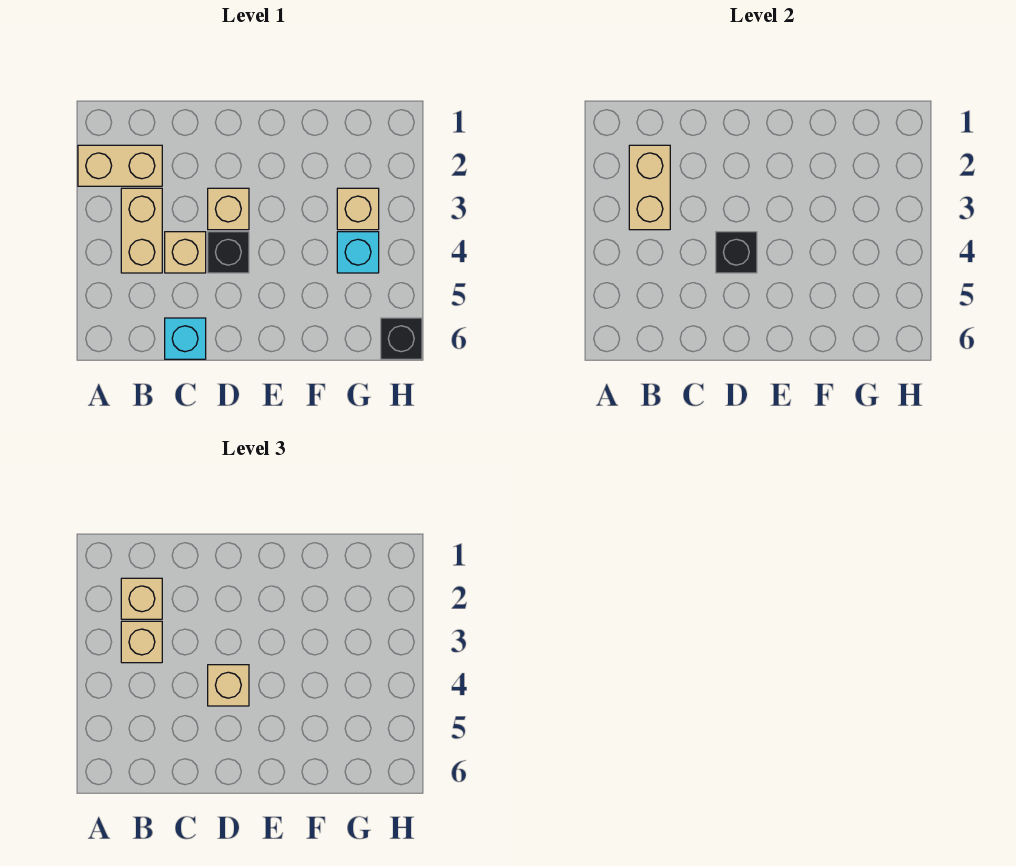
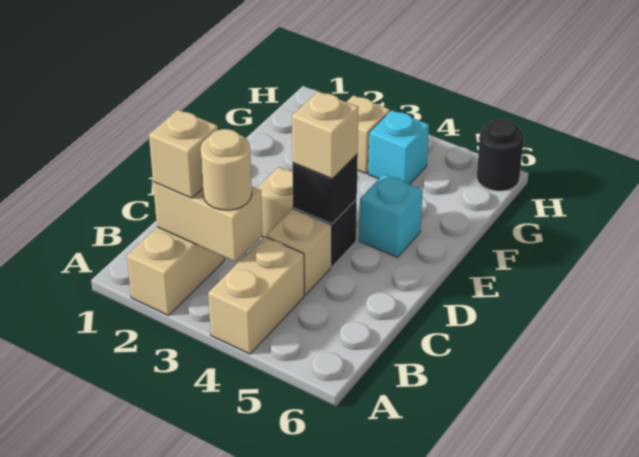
tan 1x2 brick [121,188,162,273] -> tan 1x2 brick turned to [208,237,304,354]
tan 1x1 brick [121,621,162,663] -> tan 1x1 round brick [201,129,252,210]
cyan 1x1 brick [165,318,206,359] -> cyan 1x1 brick moved to [359,174,423,257]
black 1x1 brick [381,318,422,359] -> black 1x1 round brick [477,119,524,191]

